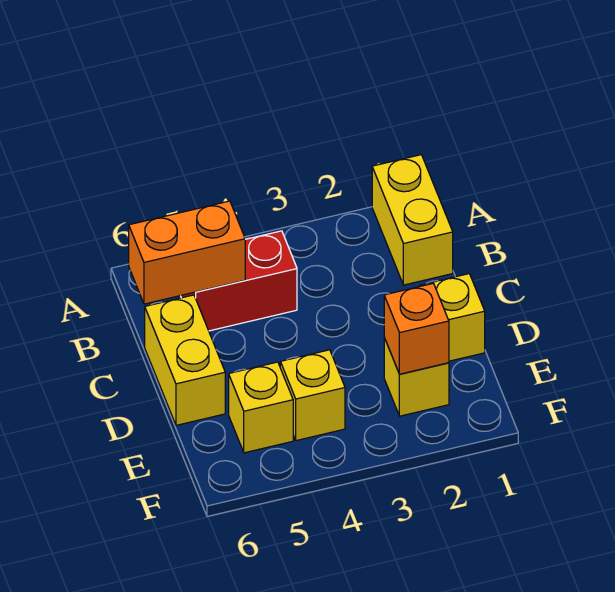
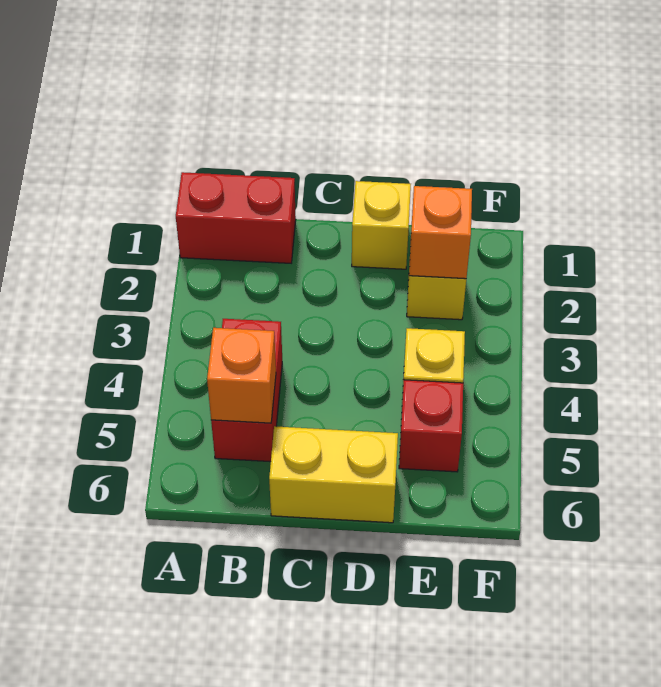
yellow 1x2 brick [372,155,453,285] -> red 1x2 brick [176,172,296,263]
orange 1x2 brick [129,201,245,304] -> orange 1x1 brick [207,328,276,423]
yellow 1x1 brick [229,362,293,453] -> red 1x1 brick [399,380,463,472]

